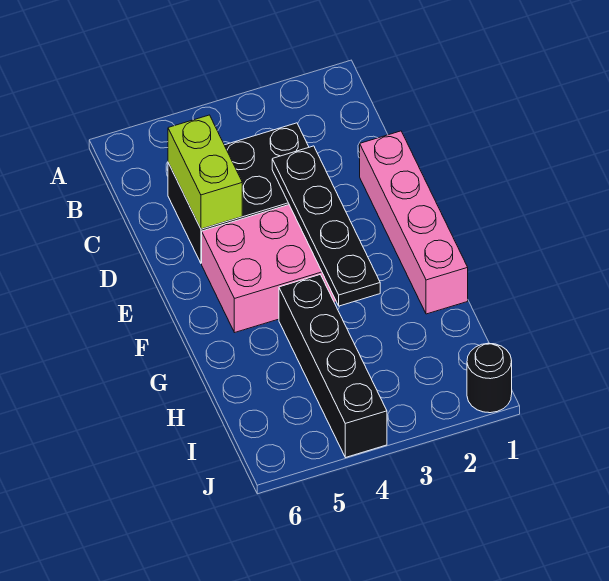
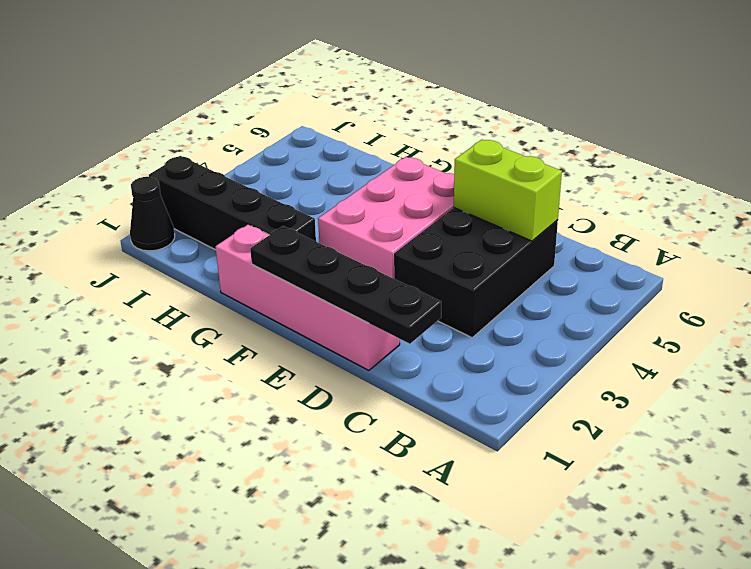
black 1x4 plate [272,146,380,306] -> black 1x4 plate moved to [250,226,441,344]
black 1x4 brick [279,275,387,458] -> black 1x4 brick moved to [149,156,316,250]
black 1x1 round brick [467,343,512,413] -> black 1x1 cone [130,177,175,251]

